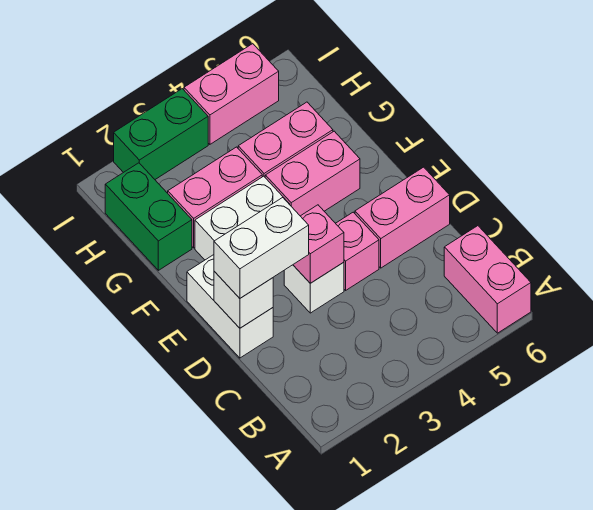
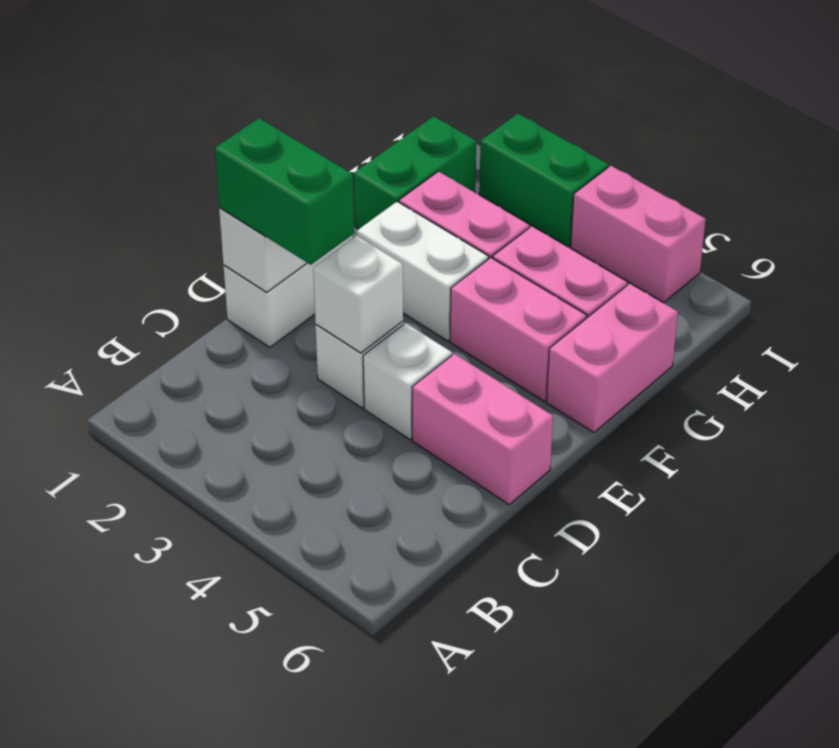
pink 1x2 brick [444,226,531,333] -> pink 1x2 brick moved to [547,284,678,432]
white 1x2 brick [214,198,309,298] -> green 1x2 brick [215,118,354,265]
pink 1x1 brick [293,205,344,283] -> white 1x1 brick [313,236,403,353]
pink 1x1 brick [336,212,379,290] -> white 1x1 brick [363,323,452,439]

